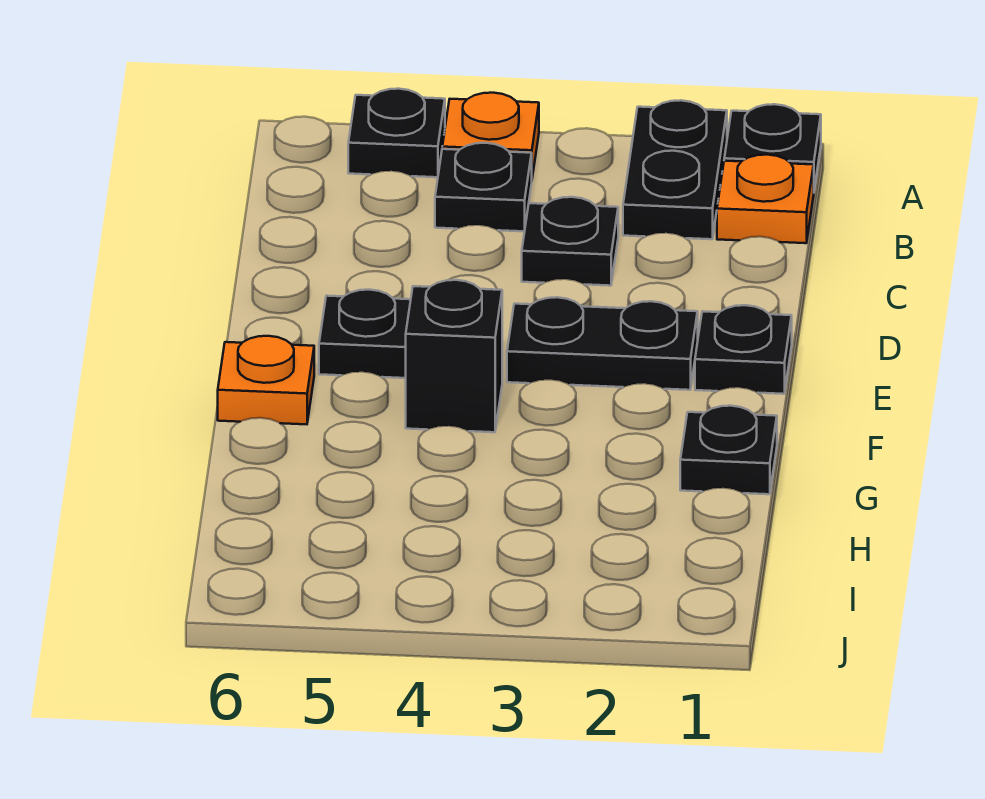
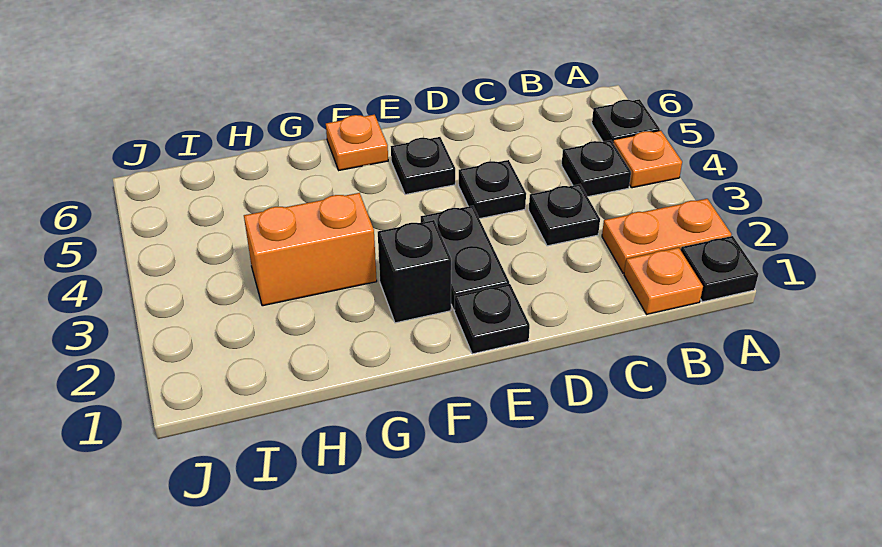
black 1x2 plate [623,100,727,239] -> orange 1x2 plate [602,199,731,273]
black 1x1 brick [406,280,502,432] -> black 1x1 brick moved to [378,220,451,323]
black 1x1 plate [680,406,777,494] -> black 1x1 plate moved to [459,160,526,219]
none -> orange 1x2 brick [244,193,377,306]

